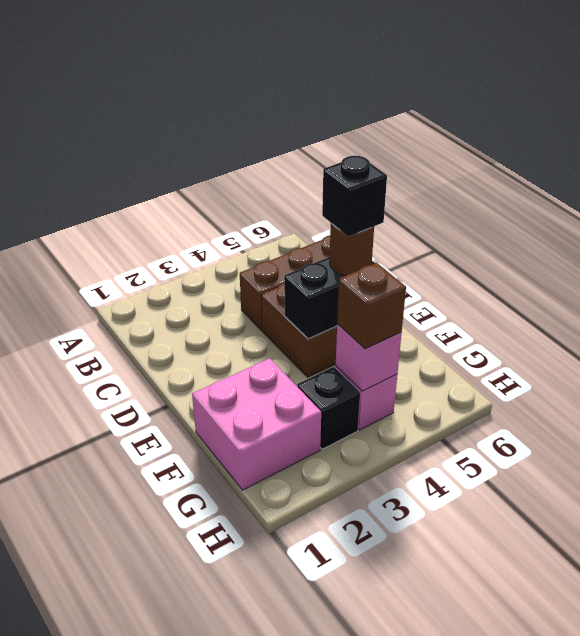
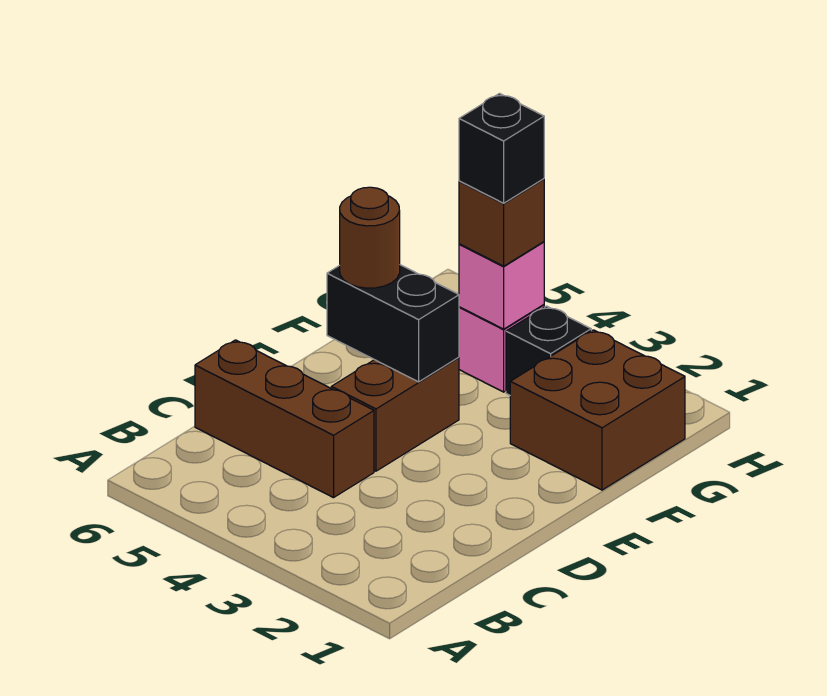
black 1x1 brick [322,156,387,236] -> black 1x1 brick moved to [459,94,544,203]
pink 2x2 brick [192,358,321,490] -> brown 2x2 brick [510,330,685,490]

